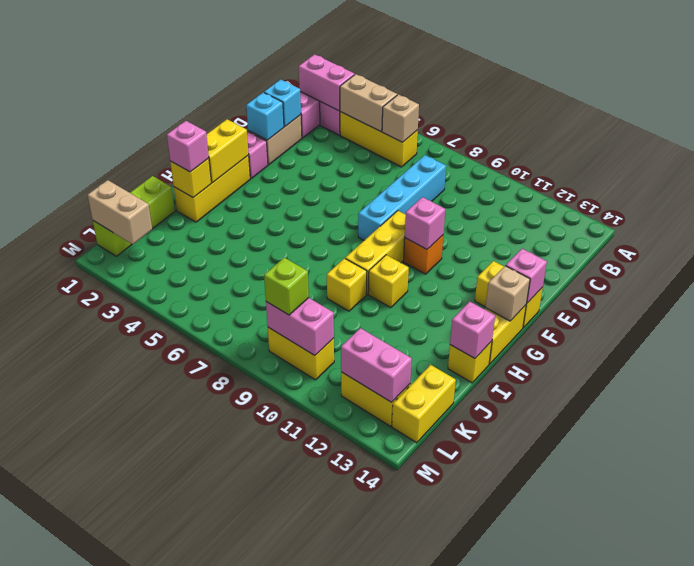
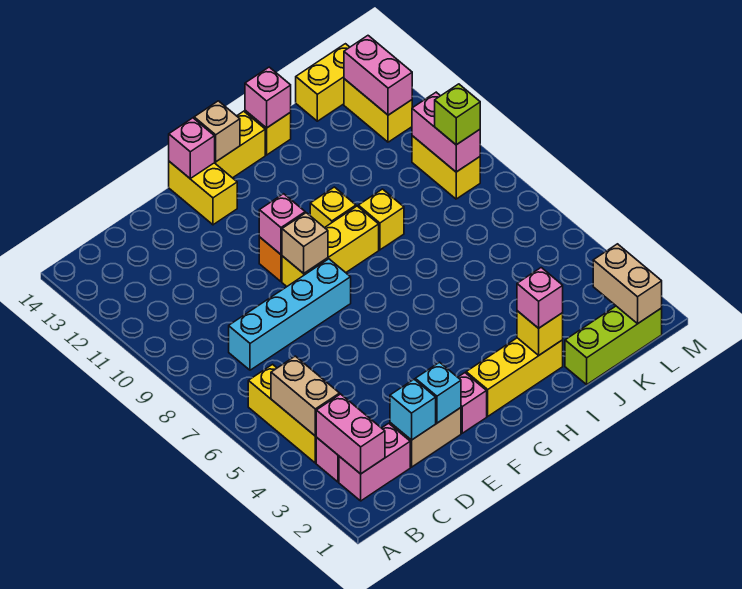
tan 1x1 brick [382,94,419,142] -> tan 1x1 brick moved to [282,213,328,273]
yellow 1x2 brick [206,119,249,183] -> none

